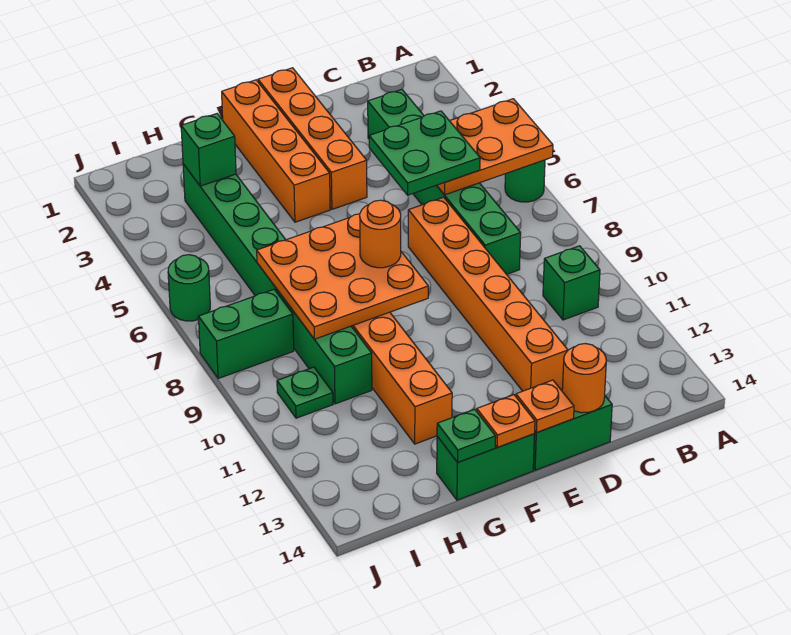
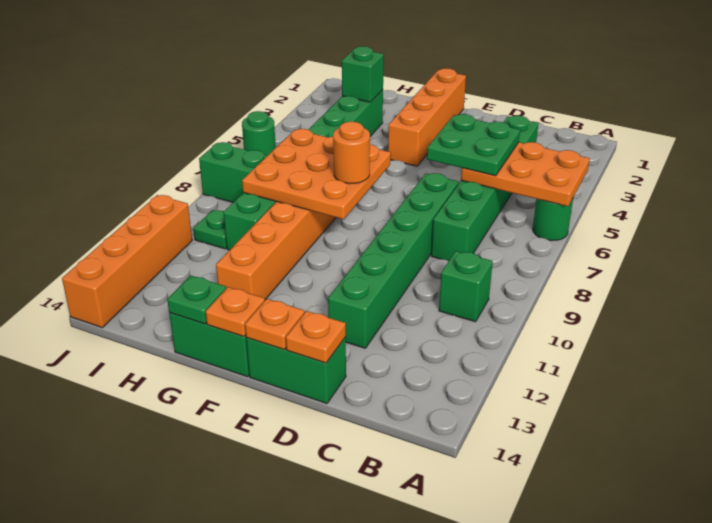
orange 1x6 brick [408,197,568,391] -> green 1x6 brick [328,173,459,348]
orange 1x1 round brick [562,344,606,413] -> orange 1x1 plate [286,311,346,363]
orange 1x4 brick [258,68,367,209] -> orange 1x4 brick moved to [62,195,192,328]

